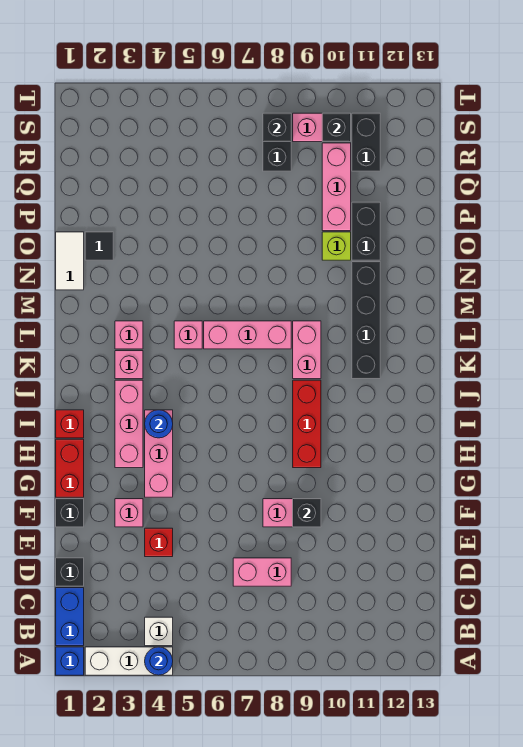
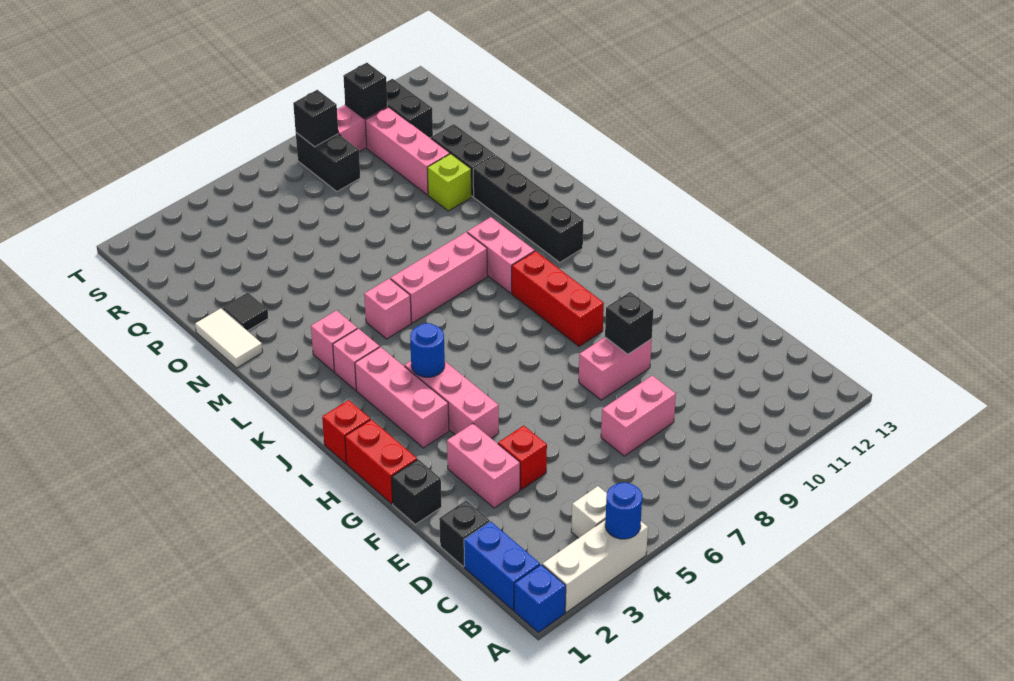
pink 1x1 brick [115,499,143,527] -> pink 1x2 brick [447,424,520,508]

